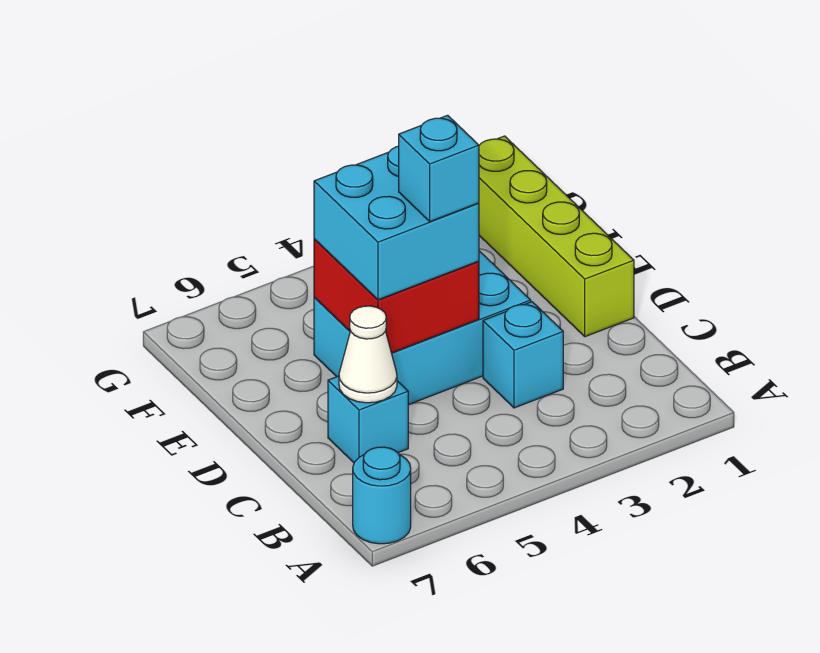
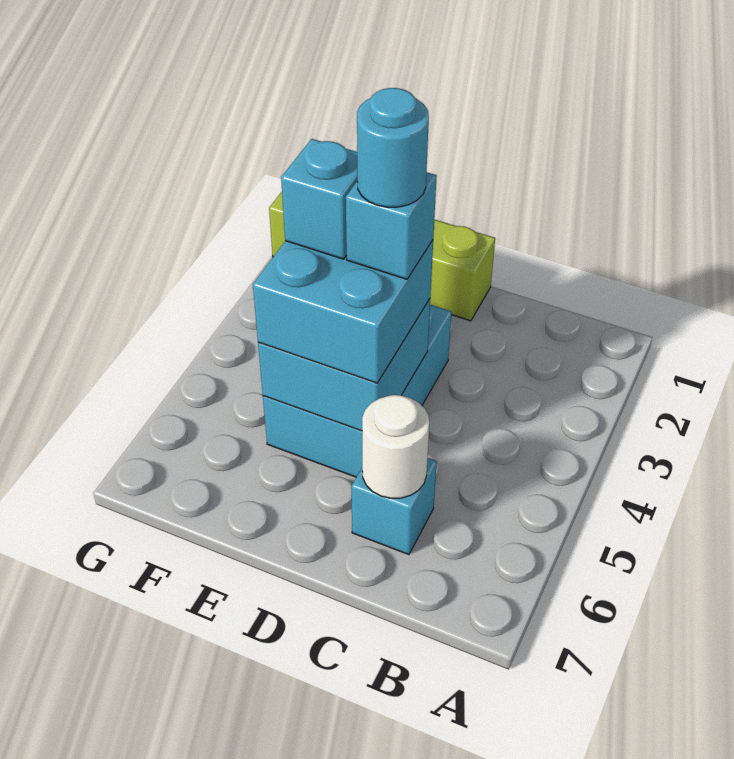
cyan 1x1 round brick [353,447,411,544] -> cyan 1x1 round brick moved to [357,88,429,207]
cyan 1x1 brick [483,302,563,408] -> cyan 1x1 brick moved to [281,139,357,259]
white 1x1 cone [339,306,397,403] -> white 1x1 round brick [362,395,429,498]
red 2x2 brick [314,239,479,353] -> cyan 2x2 brick [258,299,430,431]

